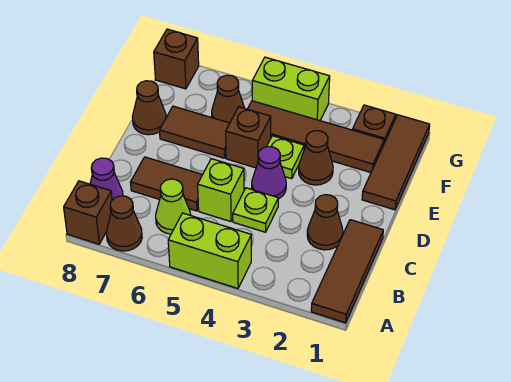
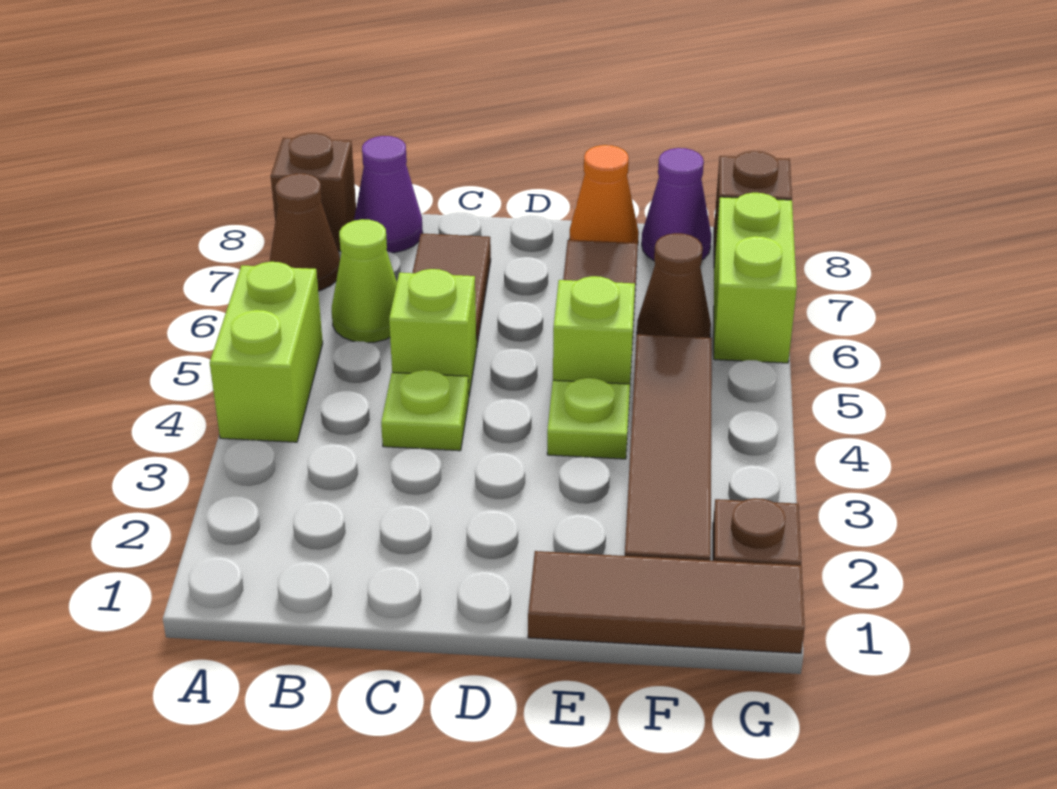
brown 1x3 tile [311,220,383,323] -> none
brown 1x1 cone [307,195,343,250] -> none
purple 1x1 cone [252,147,286,199] -> purple 1x1 cone moved to [642,148,711,260]
brown 1x1 cone [299,131,333,185] -> none
brown 1x1 brick [226,107,271,168] -> lime 1x1 brick [553,276,635,397]
brown 1x1 cone [132,81,166,135] -> orange 1x1 cone [569,145,639,243]
lime 1x2 brick [252,57,330,121] -> lime 1x2 brick moved to [714,193,797,363]

